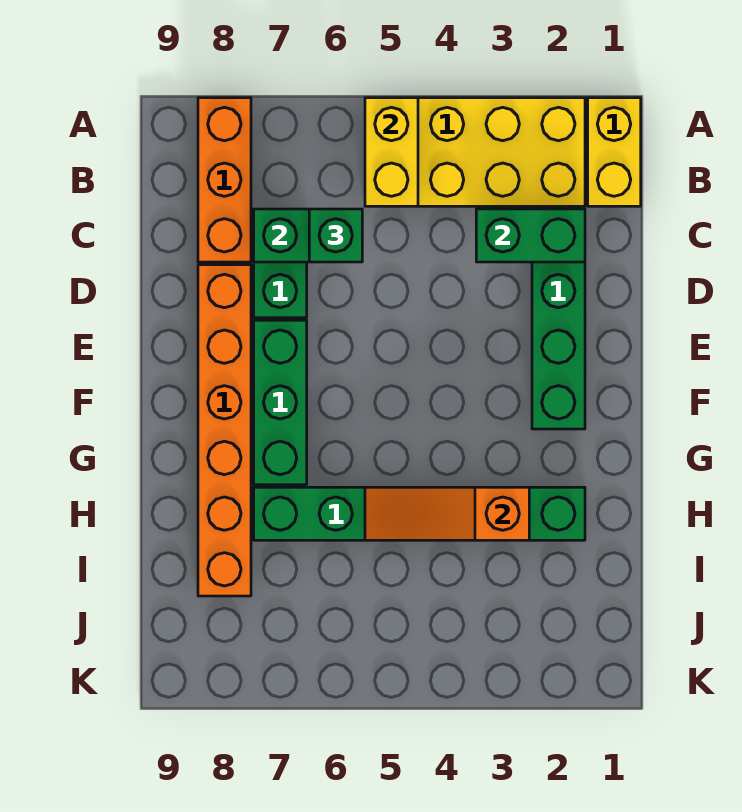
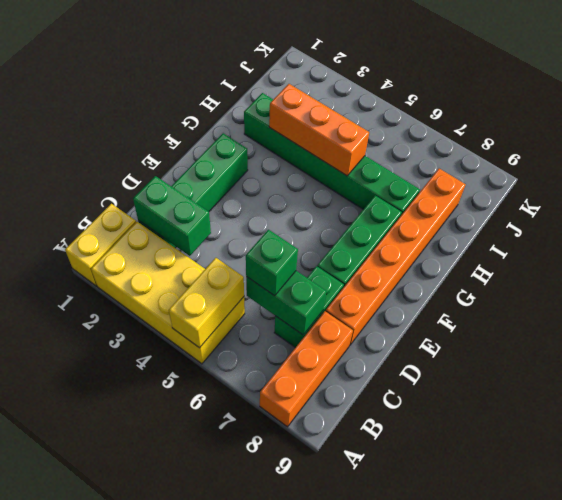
orange 1x3 slope [365,487,529,540] -> orange 1x3 brick [269,84,369,176]

